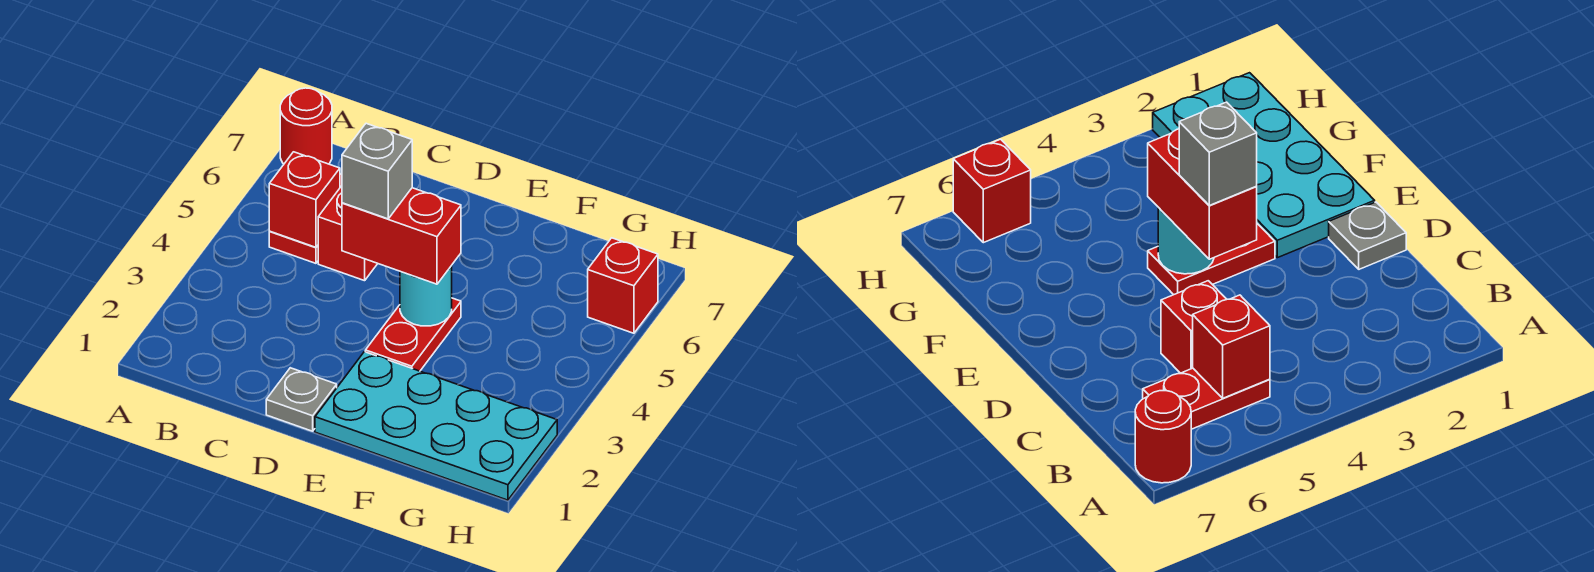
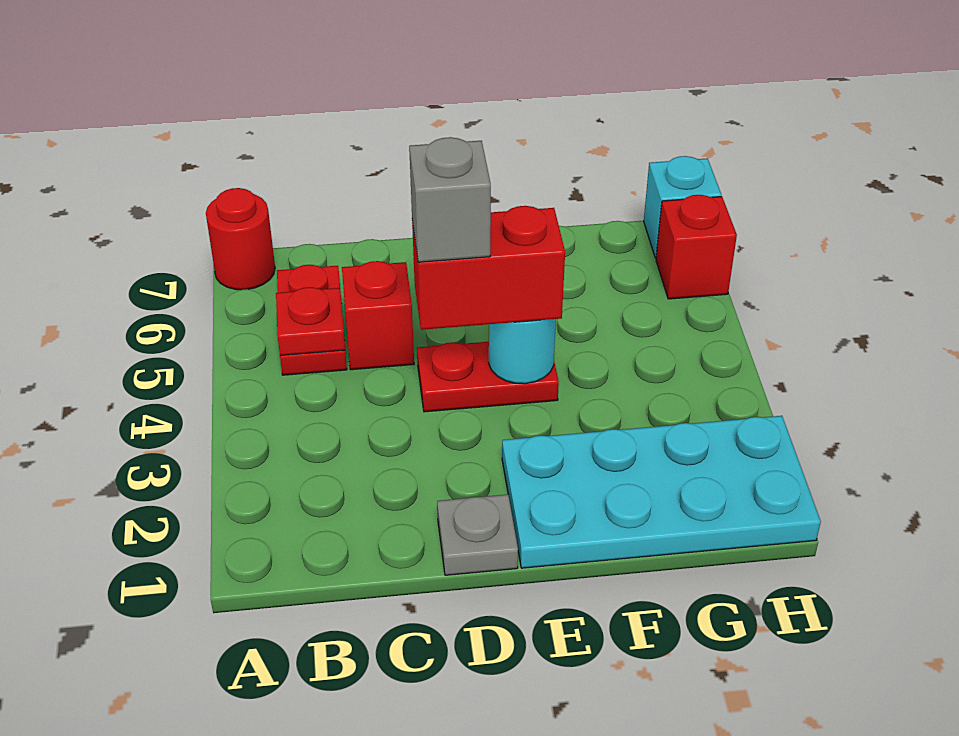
red 1x1 brick [269,152,340,247] -> red 1x1 plate [276,287,345,356]
red 1x2 plate [365,298,461,371] -> red 1x2 plate turned to [417,342,559,412]
none -> cyan 1x1 brick [644,156,721,258]

